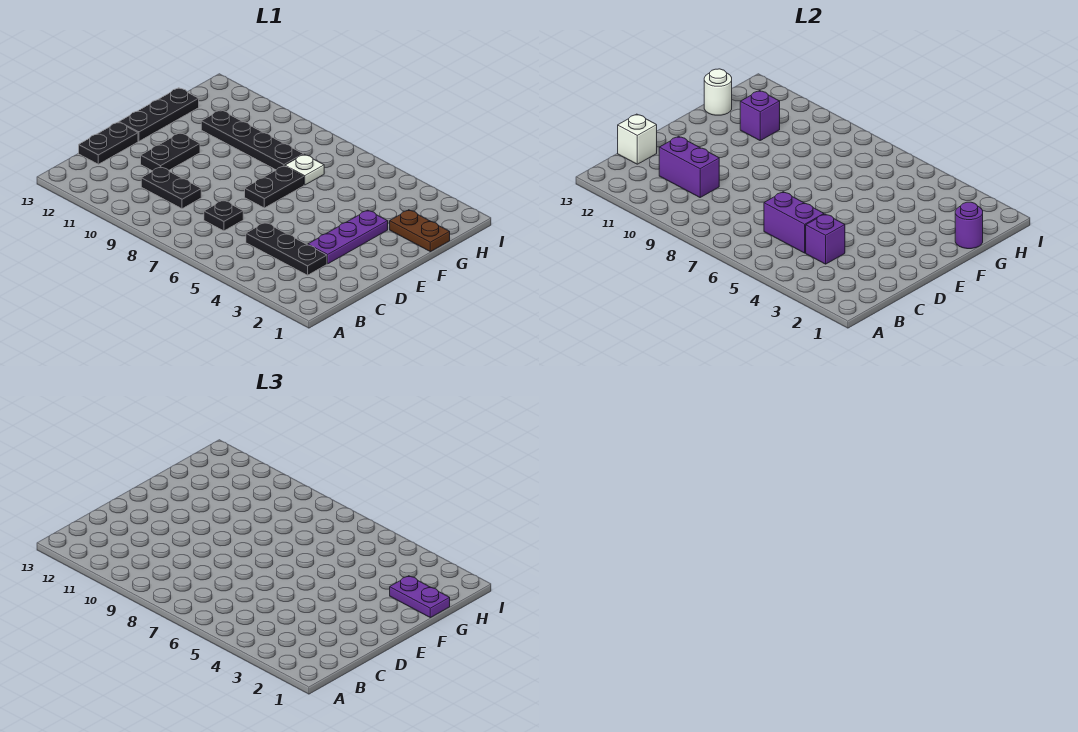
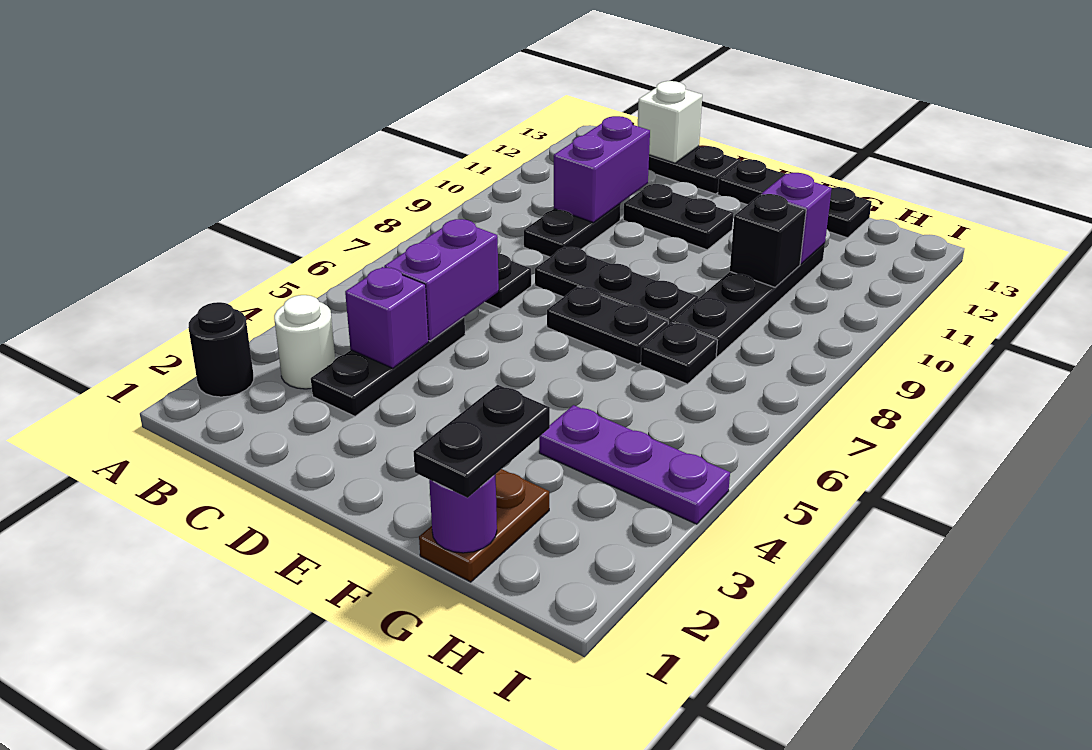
none -> black 1x1 round brick [188,302,254,397]
purple 1x3 plate [308,210,388,264] -> purple 1x3 plate moved to [539,405,730,524]
none -> black 1x3 plate [535,247,698,324]
purple 1x2 plate [390,576,450,618] -> black 1x2 plate [413,385,550,498]
white 1x1 plate [285,154,324,185] -> black 1x1 plate [641,322,718,384]
none -> black 1x1 brick [730,194,806,287]
white 1x1 round brick [704,69,732,115] -> white 1x1 round brick moved to [274,295,335,389]

